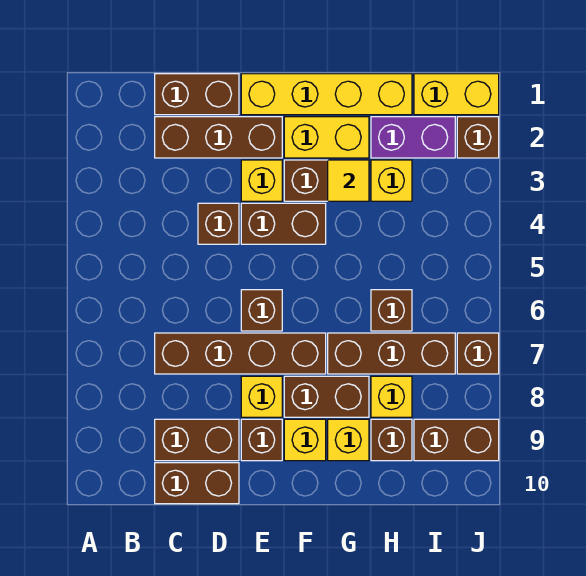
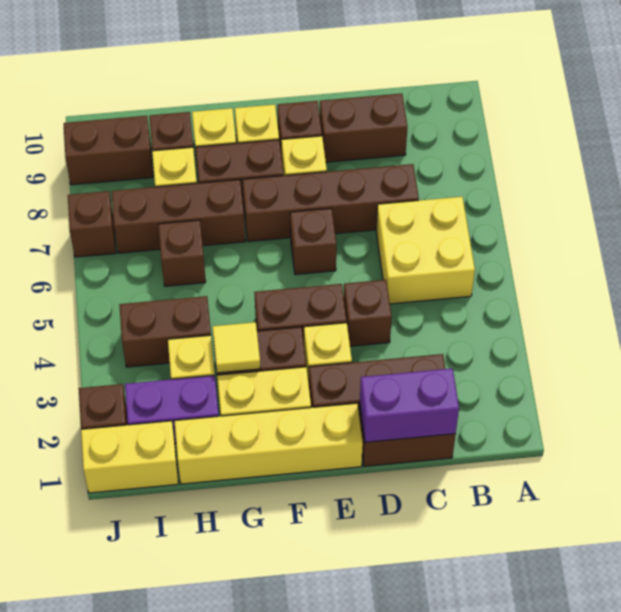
none -> yellow 2x2 brick [376,197,475,304]
none -> purple 1x2 brick [360,368,459,442]
brown 1x2 brick [155,463,239,504] -> brown 1x2 brick moved to [119,296,211,367]

